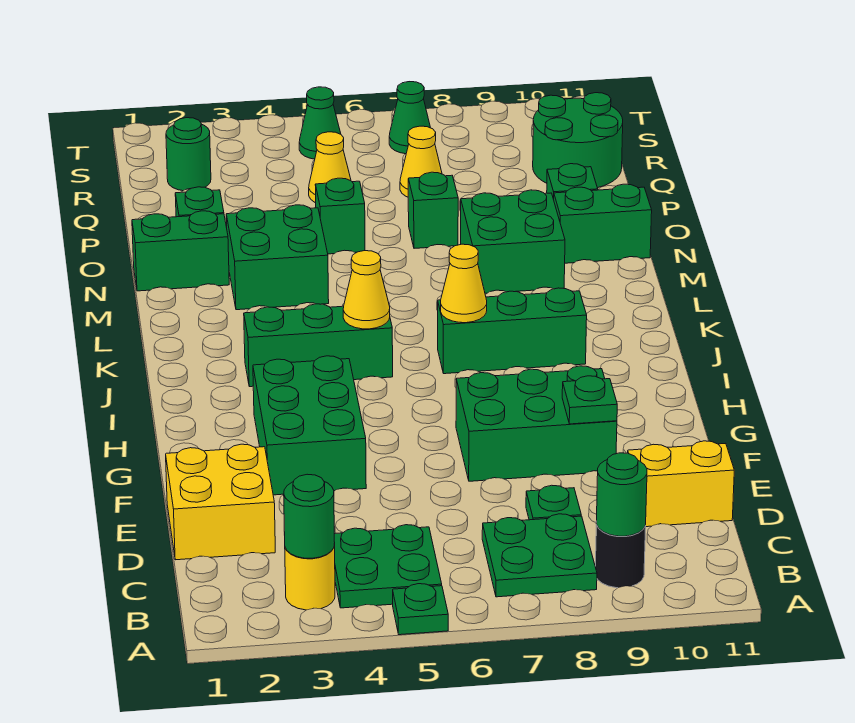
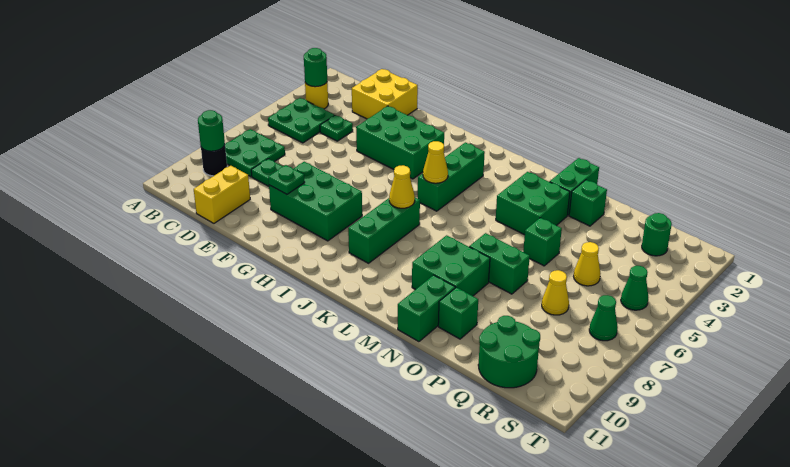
green 1x1 plate [393,584,448,635] -> green 1x1 plate moved to [320,115,353,141]
green 2x3 brick [456,366,617,481] -> green 2x3 brick turned to [269,162,362,241]
green 1x1 brick [408,172,458,248] -> green 1x2 brick [469,233,530,294]

